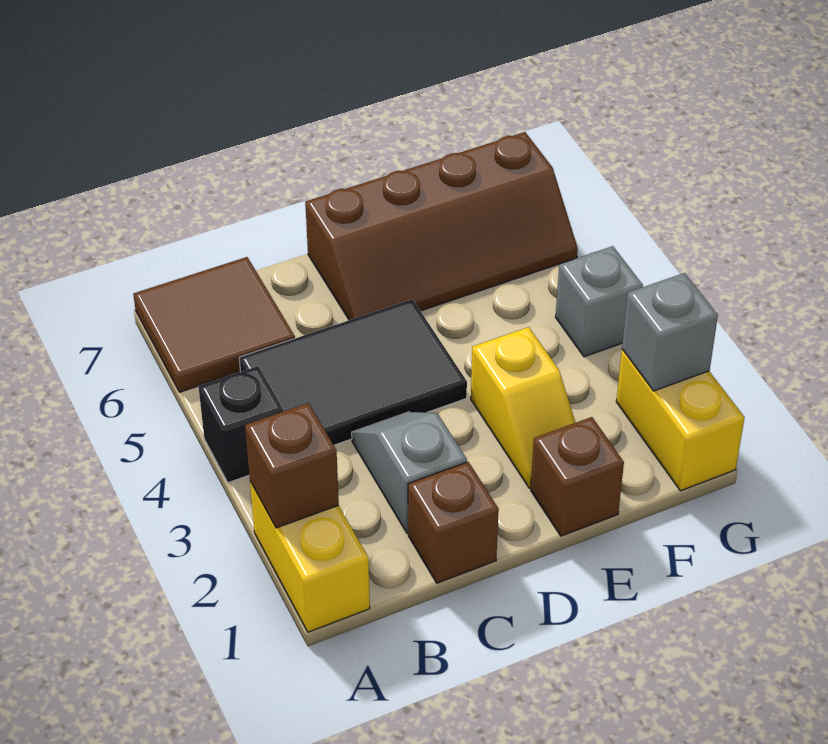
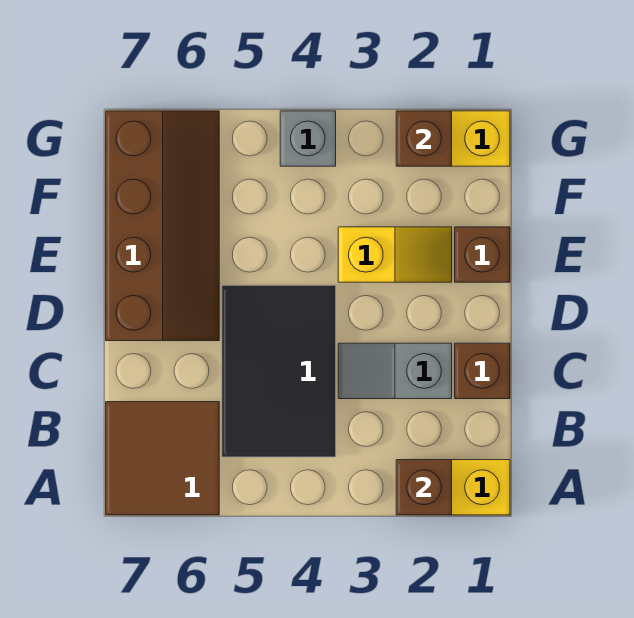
black 1x1 brick [198,366,283,483] -> none
grey 1x1 brick [622,273,718,391] -> brown 1x1 brick [396,111,452,166]

